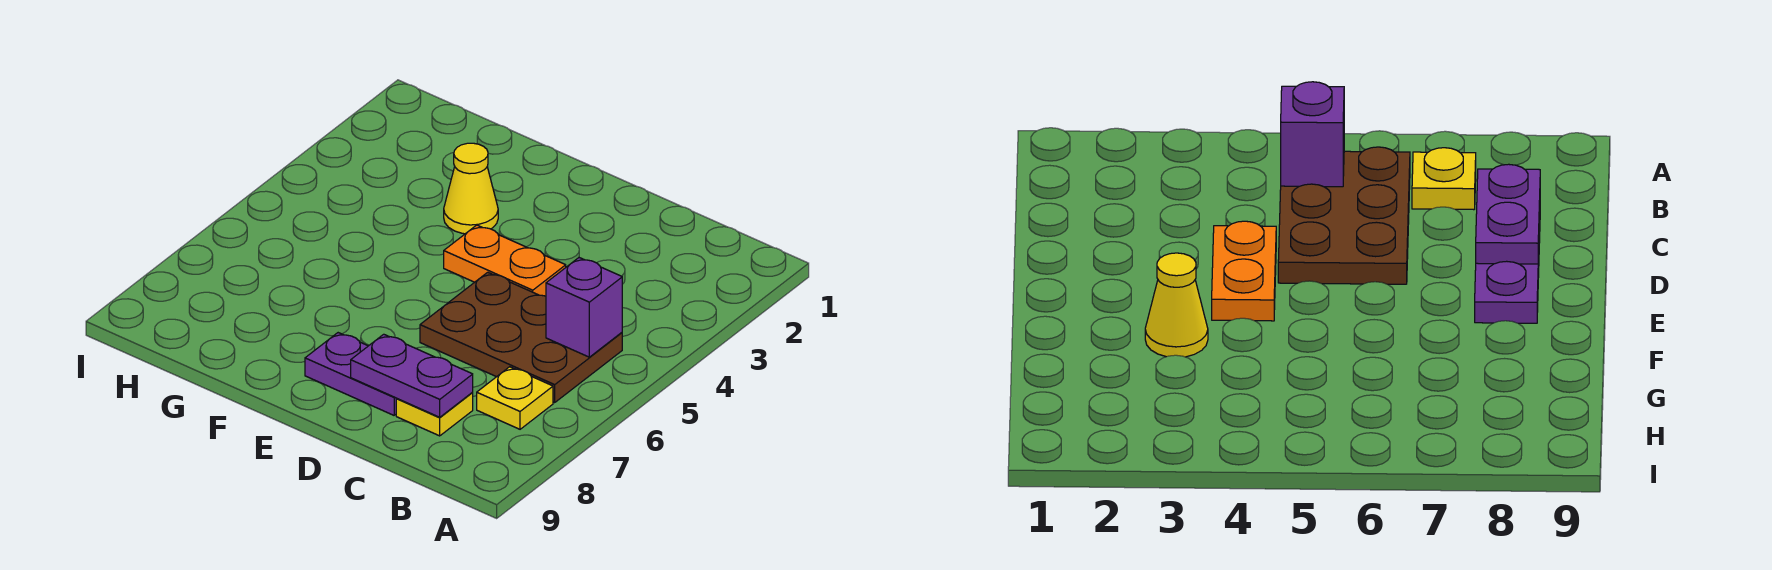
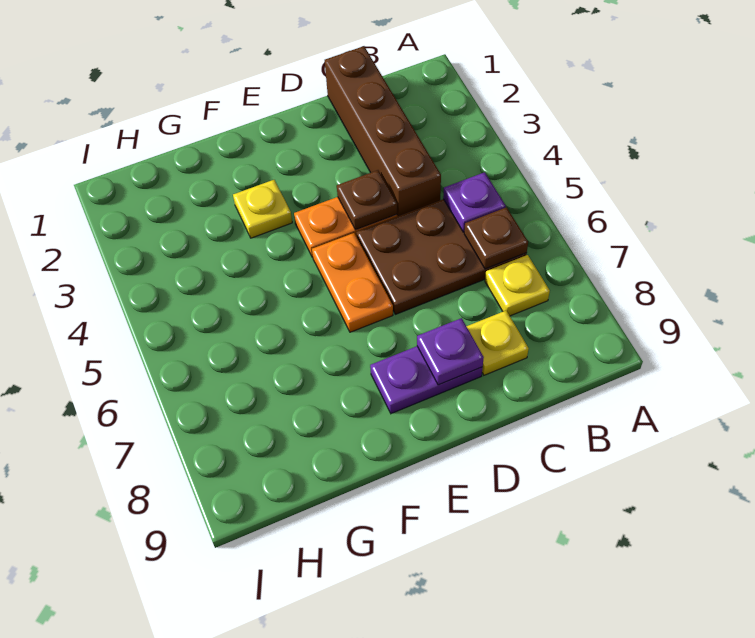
purple 1x1 brick [546,258,622,357] -> purple 1x1 plate [443,172,506,232]
none -> brown 1x1 plate [464,207,528,269]
none -> brown 1x4 brick [325,46,441,216]
purple 1x2 plate [351,334,473,417] -> purple 1x1 plate [417,318,484,385]
none -> brown 1x1 plate [337,170,397,230]
none -> orange 1x2 plate [312,233,393,332]
yellow 1x1 cone [444,143,498,234] -> yellow 1x1 plate [233,180,292,238]

